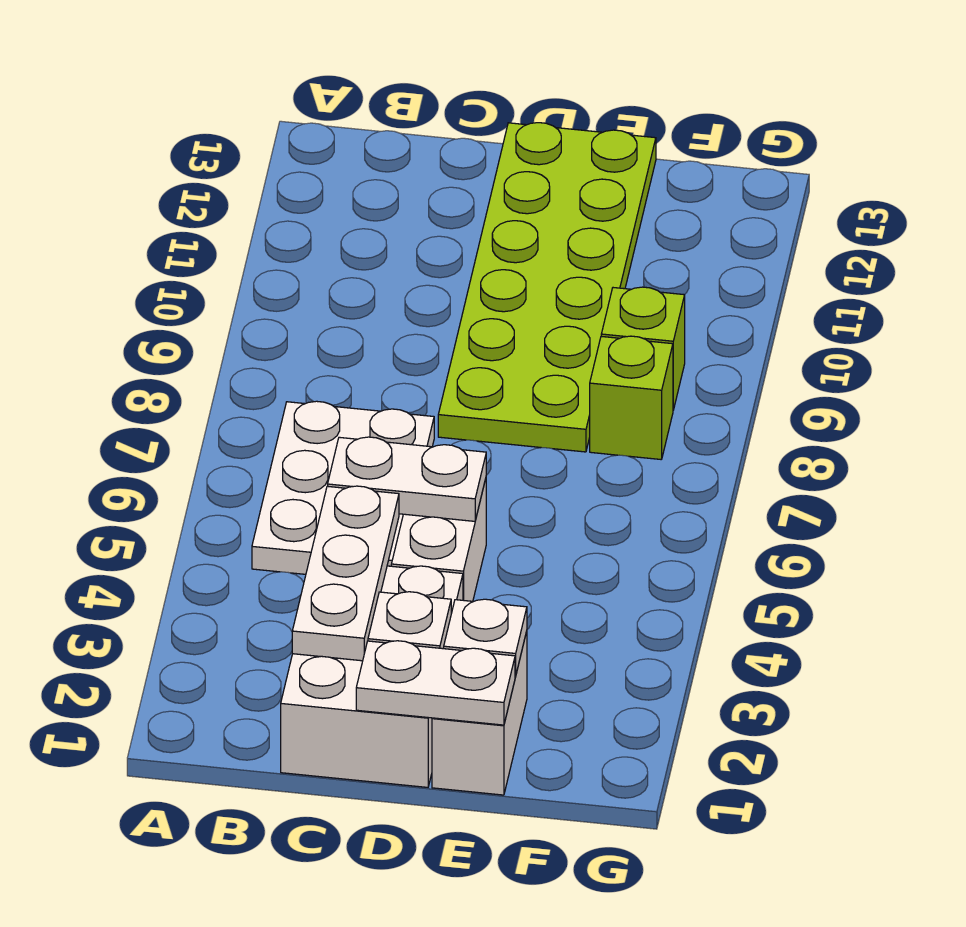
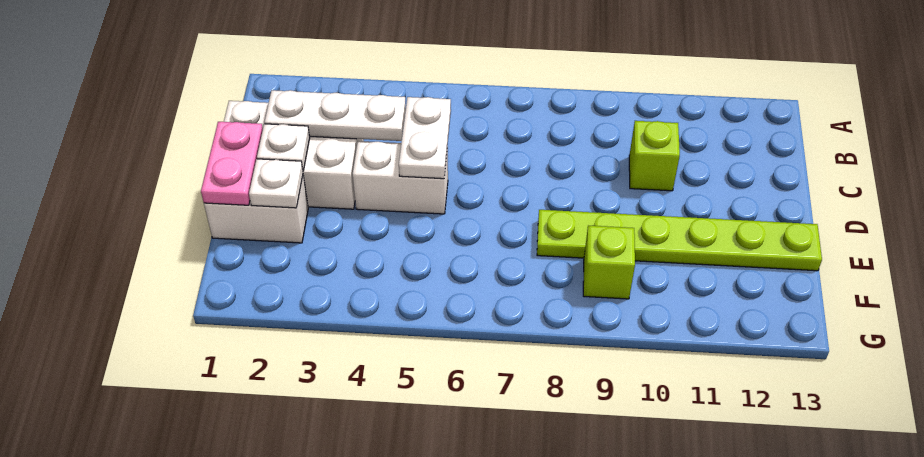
white 2x3 plate [252,401,434,574] -> none
white 1x2 plate [356,641,515,725] -> pink 1x2 plate [201,122,263,205]
lime 2x6 plate [438,123,656,452] -> lime 1x6 plate [537,210,822,271]
lime 1x1 brick [590,336,673,459] -> lime 1x1 brick moved to [629,121,680,191]

